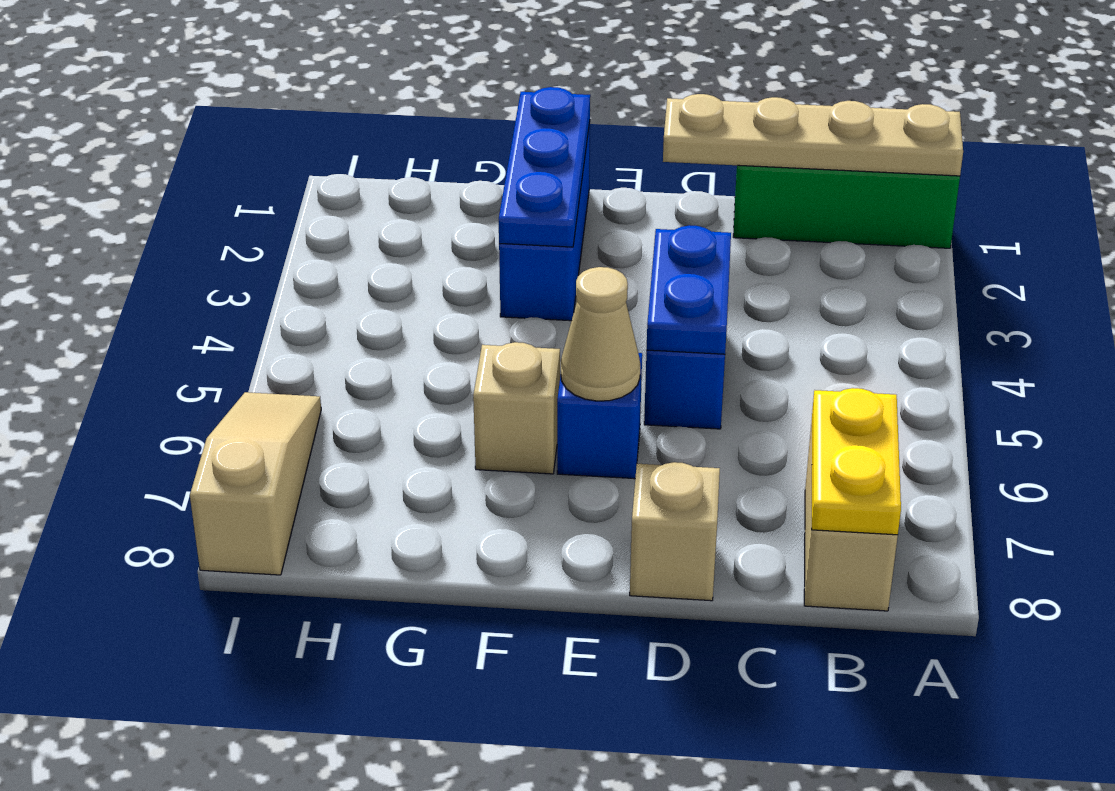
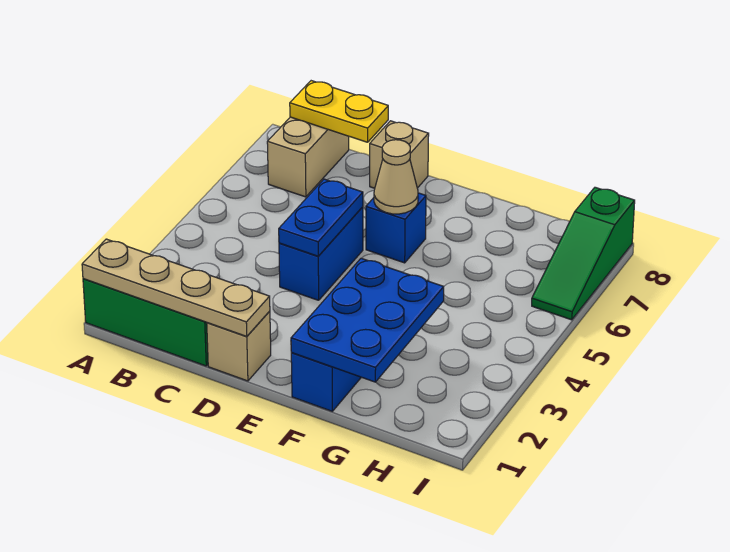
yellow 1x2 plate [812,388,901,535] -> yellow 1x2 plate turned to [290,81,388,142]
blue 1x3 plate [499,87,590,247] -> blue 2x3 plate [291,258,444,382]
tan 1x1 brick [473,342,560,474] -> tan 1x1 brick moved to [207,311,271,381]
tan 1x3 slope [190,392,321,575] -> green 1x3 slope [532,187,635,320]

